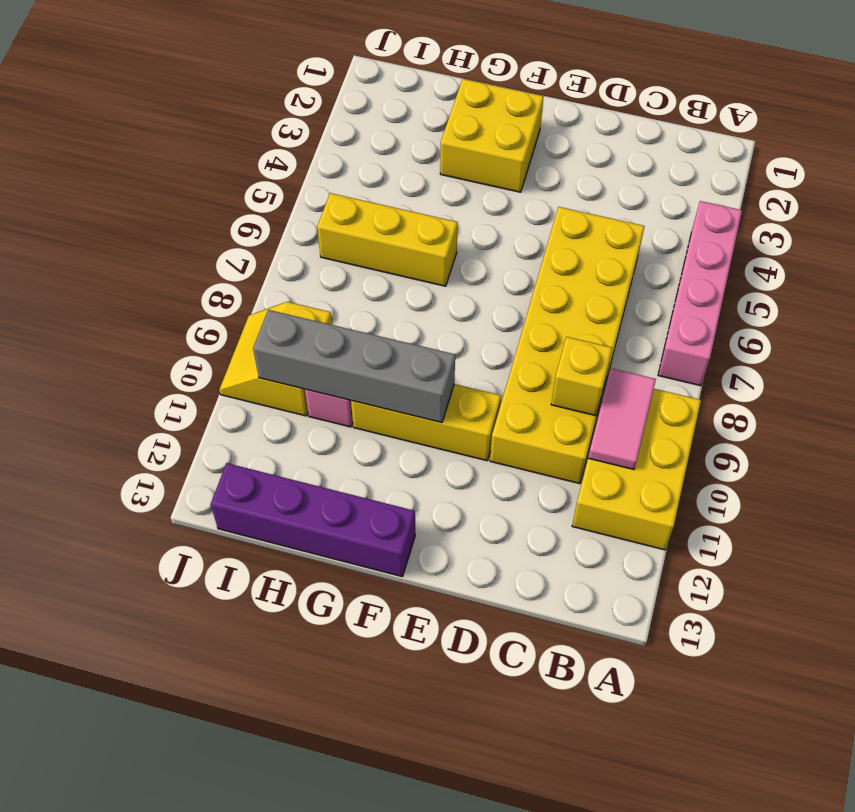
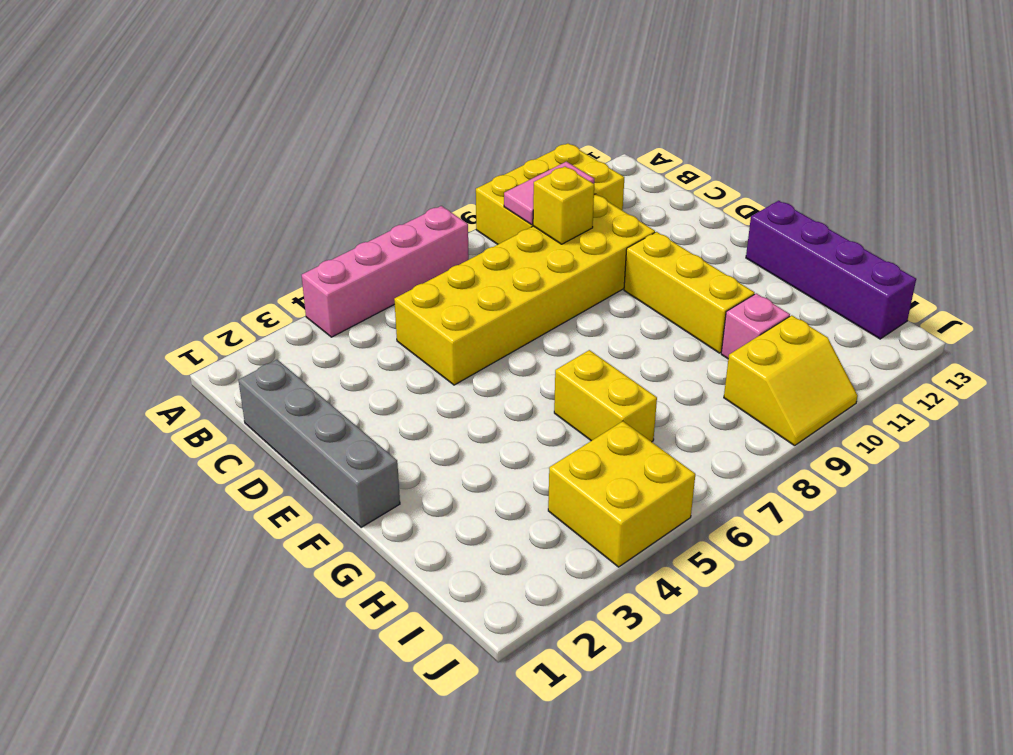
yellow 2x2 brick [440,79,544,192] -> yellow 2x2 brick moved to [548,421,695,567]
grey 1x4 brick [253,310,455,423] -> grey 1x4 brick moved to [238,360,400,527]
yellow 1x3 brick [317,193,458,286] -> yellow 1x2 brick [554,350,657,442]

